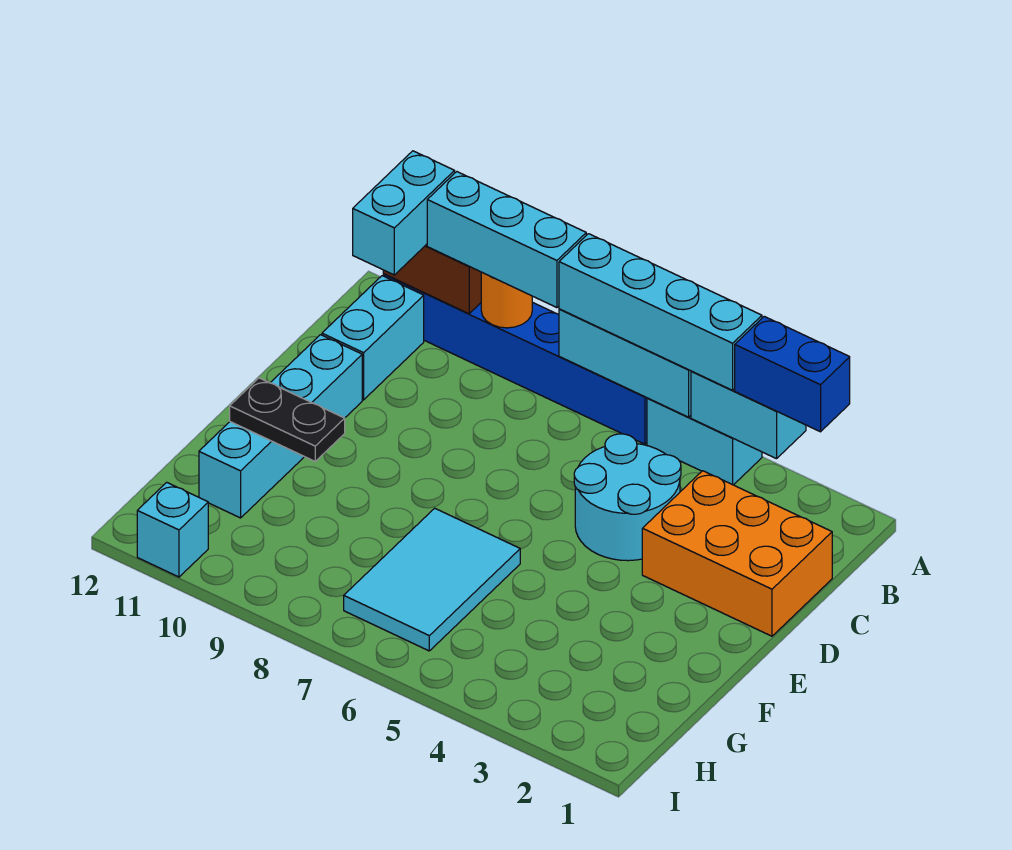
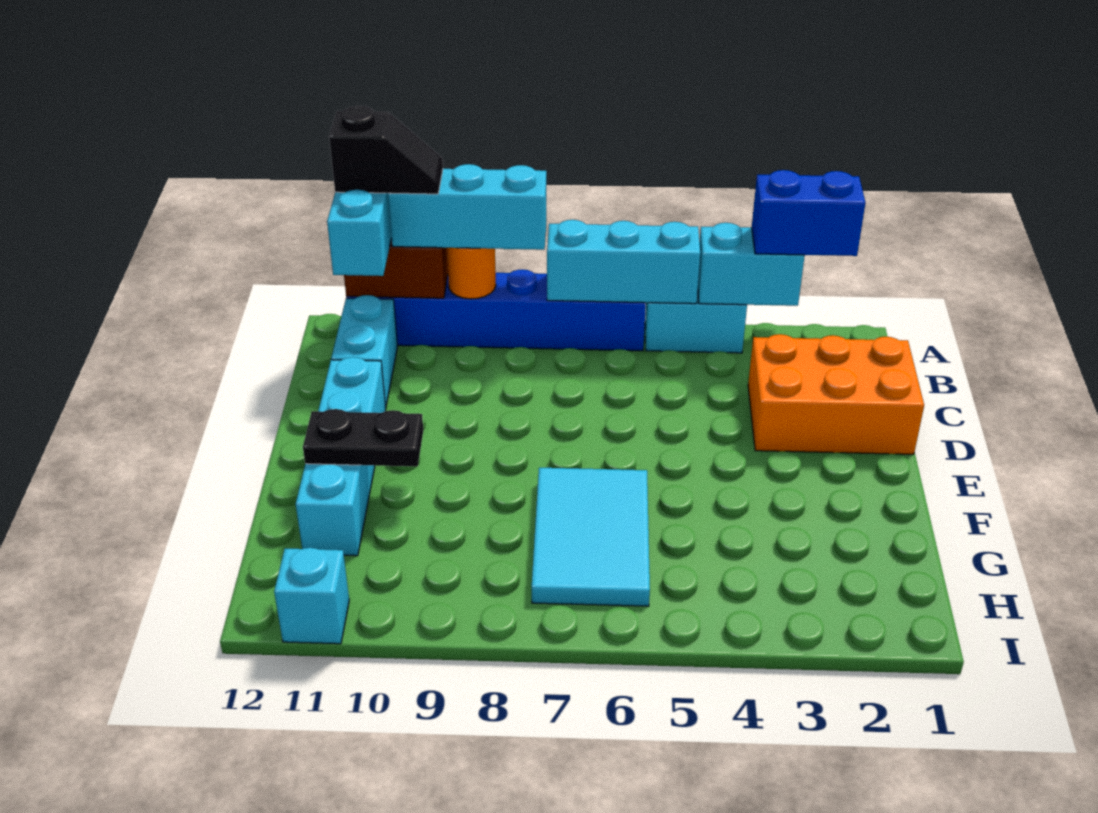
cyan 1x4 brick [559,234,762,390] -> none
none -> black 1x2 slope [329,106,443,194]
cyan 2x2 round brick [574,434,681,561] -> none

